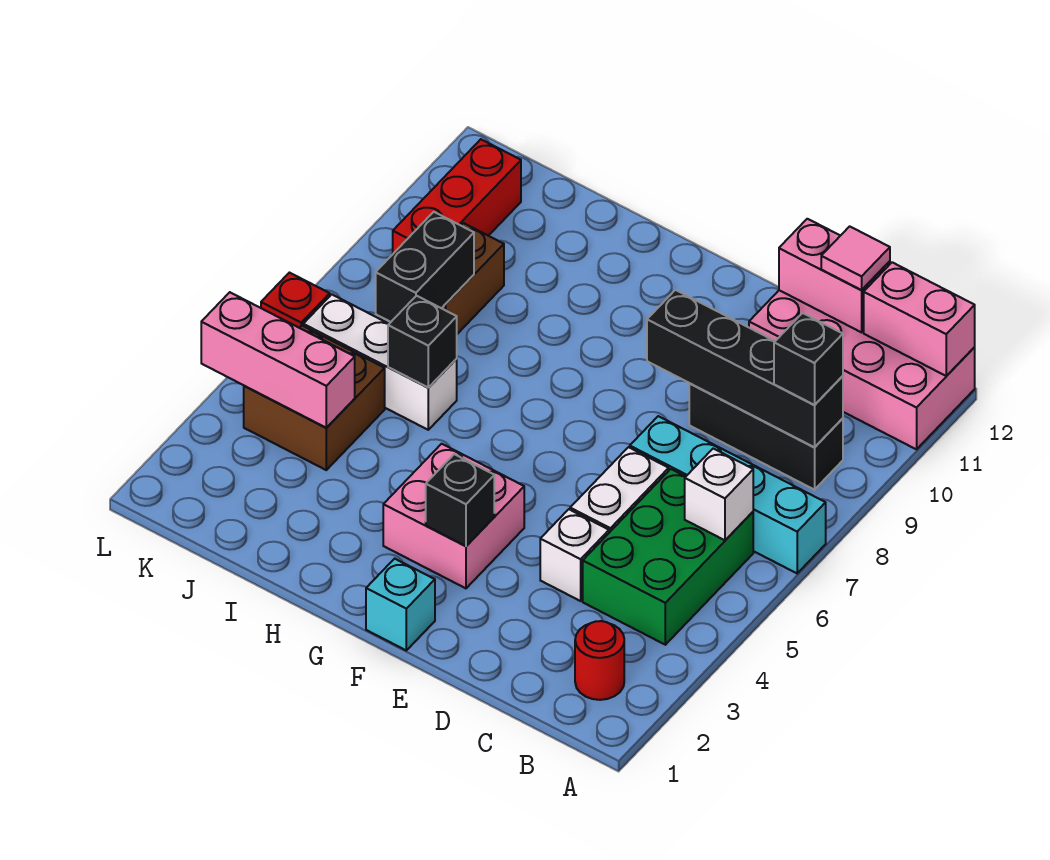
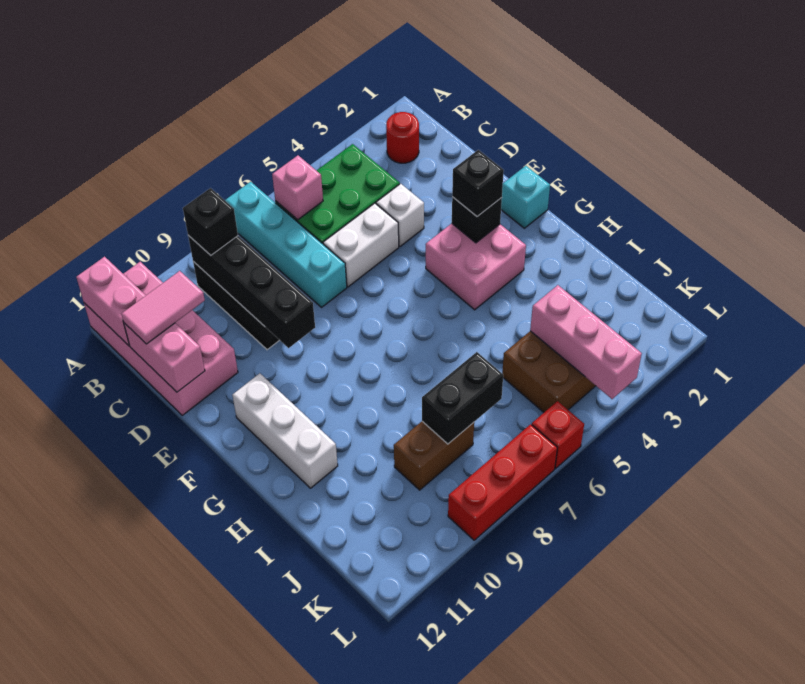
white 1x1 brick [685,449,753,540] -> pink 1x1 brick [272,156,323,220]
pink 1x1 tile [821,226,890,290] -> pink 1x2 tile [121,271,205,344]
white 1x3 brick [303,294,457,430] -> white 1x3 brick moved to [232,373,338,488]
black 1x1 brick [388,296,457,388] -> black 1x1 brick moved to [452,150,504,216]
red 1x3 brick [393,139,521,254] -> red 1x3 brick moved to [448,424,557,540]

